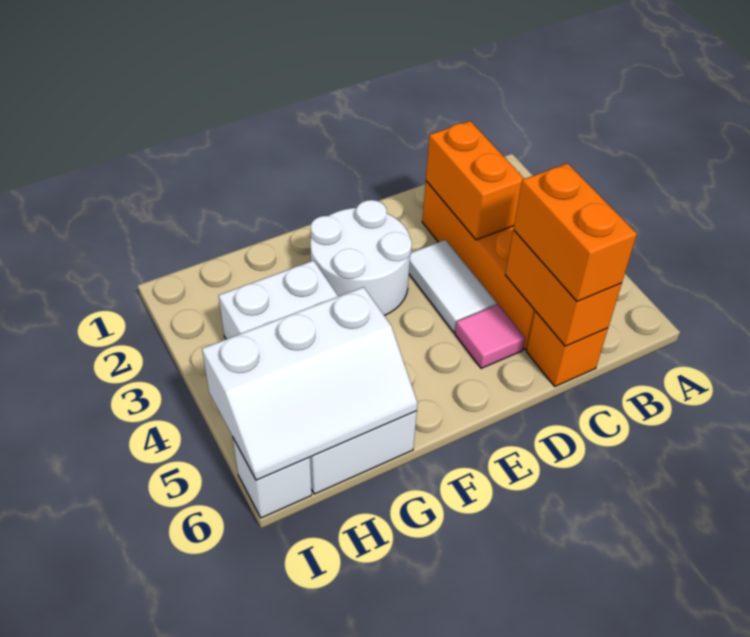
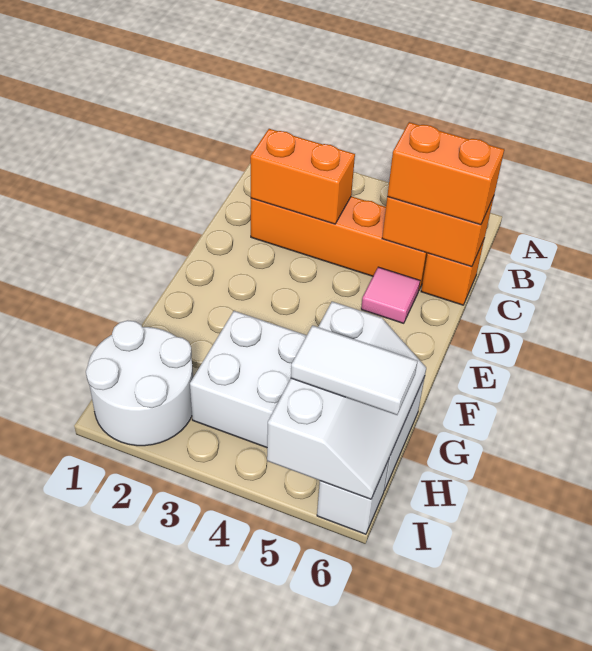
white 1x2 tile [409,240,497,332] -> white 1x2 tile moved to [291,325,417,415]
white 2x2 round brick [310,200,412,316] -> white 2x2 round brick moved to [86,320,193,446]

